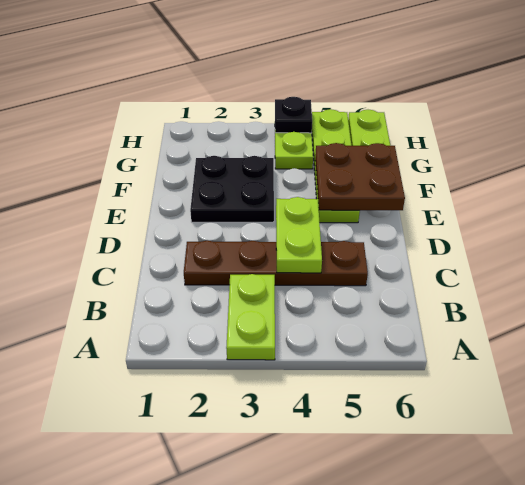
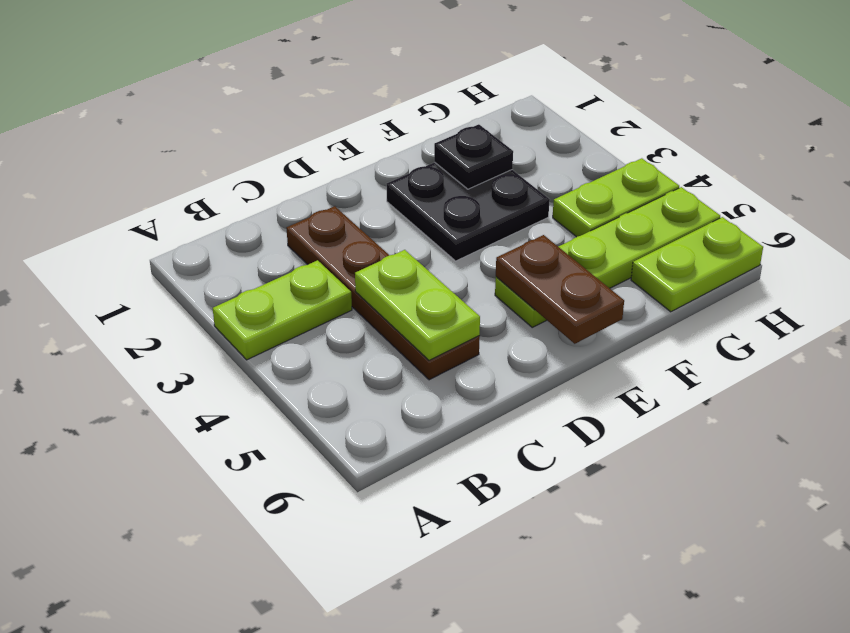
lime 1x2 plate [276,197,322,273] -> lime 1x2 plate turned to [355,250,480,360]
brown 2x2 plate [315,143,405,211] -> brown 1x2 plate [496,235,624,344]
black 1x1 plate [275,97,312,133] -> black 1x1 plate moved to [434,124,513,189]

